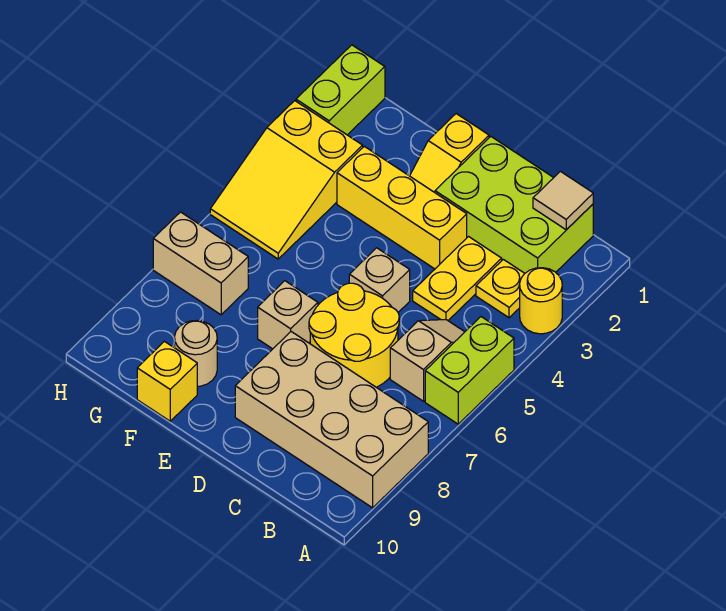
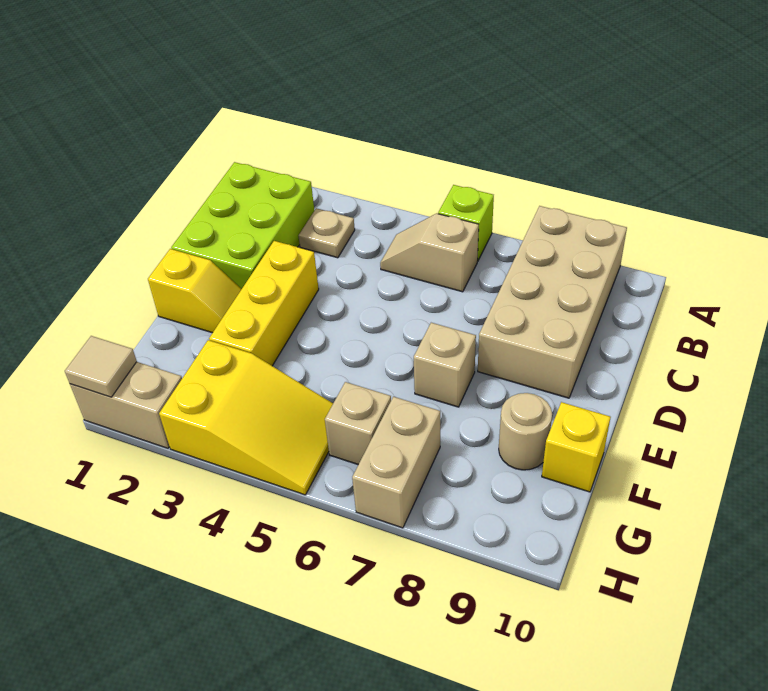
yellow 1x1 round brick [520,268,562,334] -> none
lime 1x2 brick [425,317,514,424] -> lime 1x1 brick [438,185,494,261]
tan 1x1 tile [533,171,593,230] -> tan 1x1 tile moved to [65,336,137,397]
yellow 1x1 plate [476,259,525,318] -> tan 1x1 plate [298,208,355,258]
yellow 1x2 plate [413,237,502,320] -> none
yellow 2x2 round brick [309,283,399,387] -> none
tan 1x1 brick [349,248,410,312] -> tan 1x1 brick moved to [325,382,391,465]
lime 1x2 brick [296,45,385,135] -> tan 1x2 brick [70,362,182,448]

